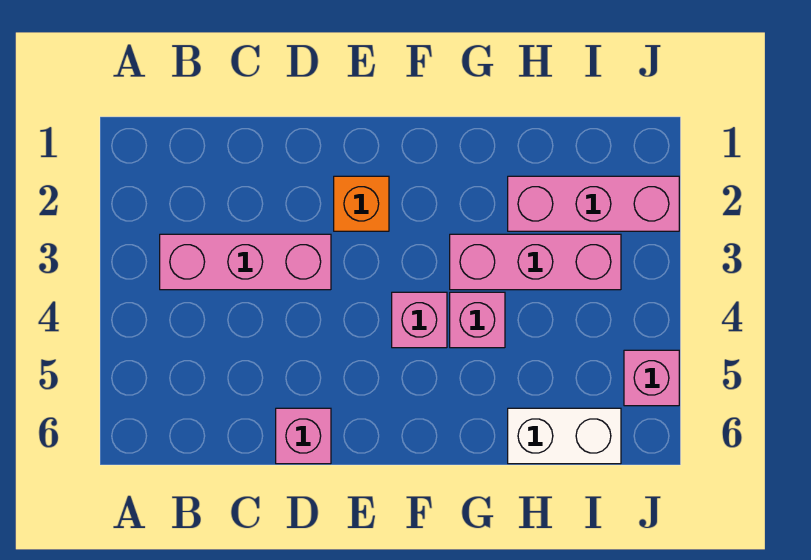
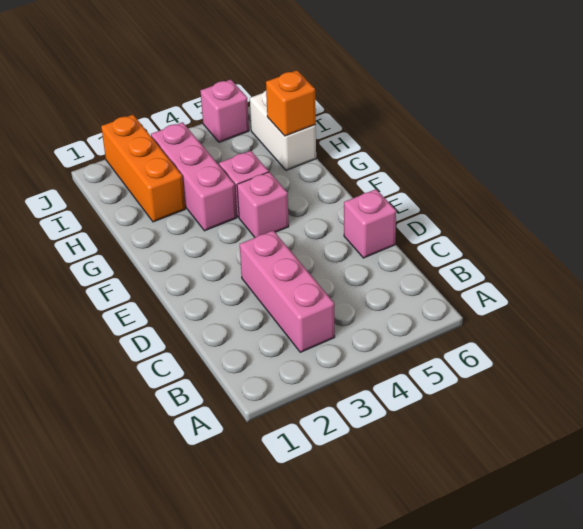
orange 1x1 brick [334,176,389,231] -> orange 1x1 brick moved to [266,70,316,136]
pink 1x3 brick [508,176,679,231] -> orange 1x3 brick [101,115,185,222]

